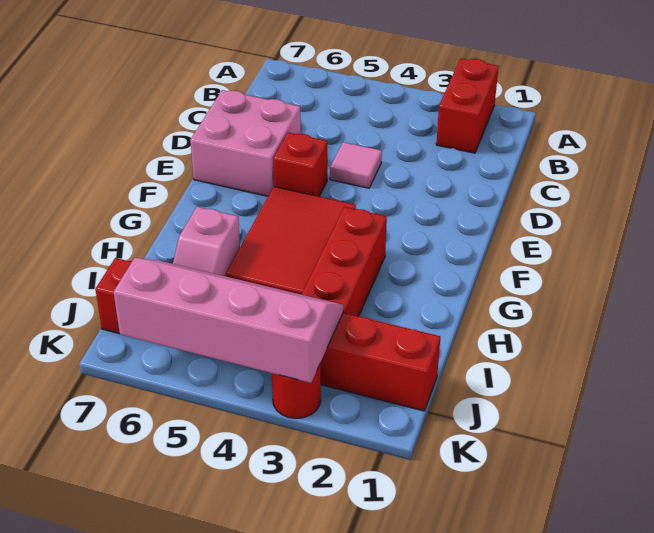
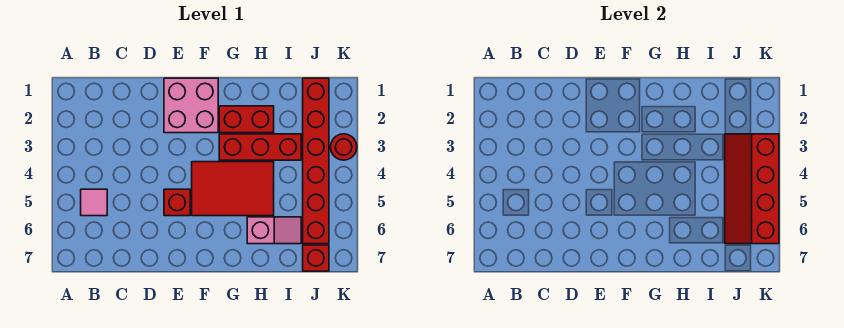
red 1x2 brick [436,58,499,153] -> red 1x2 brick moved to [219,106,274,133]
pink 1x1 tile [330,142,382,188] -> pink 1x1 tile moved to [81,189,107,216]
pink 2x2 brick [190,90,301,196] -> pink 2x2 brick moved to [164,78,218,133]
pink 2x4 slope [114,258,343,383] -> red 2x4 slope [725,134,779,244]

